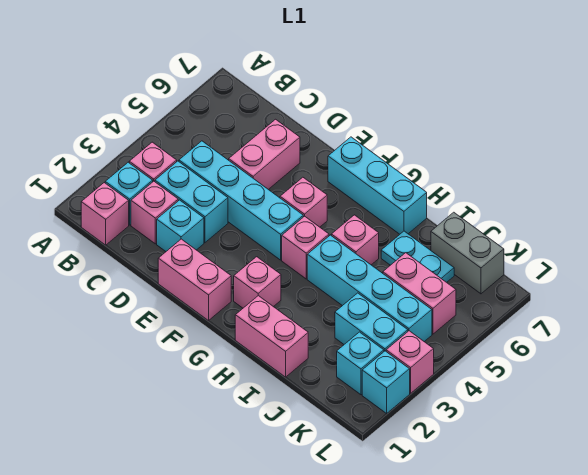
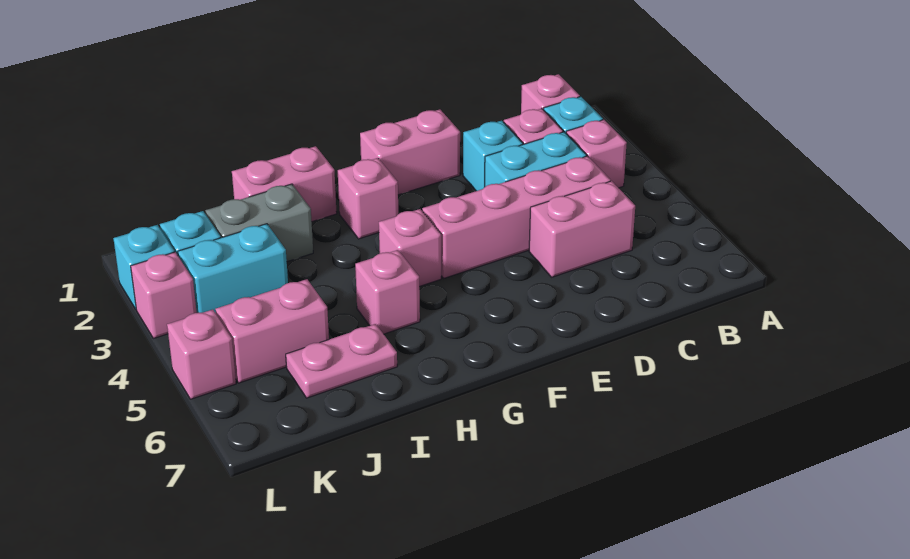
cyan 1x4 brick [179,141,303,260] -> pink 1x4 brick [422,156,611,278]
pink 1x2 brick [229,119,300,190] -> pink 1x2 brick turned to [529,181,635,277]
pink 1x1 brick [280,177,327,227] -> pink 1x1 brick moved to [167,310,236,399]
cyan 1x3 brick [328,137,427,234] -> none
cyan 1x4 brick [307,235,432,342] -> none
cyan 1x2 plate [381,231,454,282] -> pink 1x2 plate [286,324,397,398]
grey 1x2 brick [431,212,504,294] -> grey 1x2 brick moved to [205,184,313,262]

